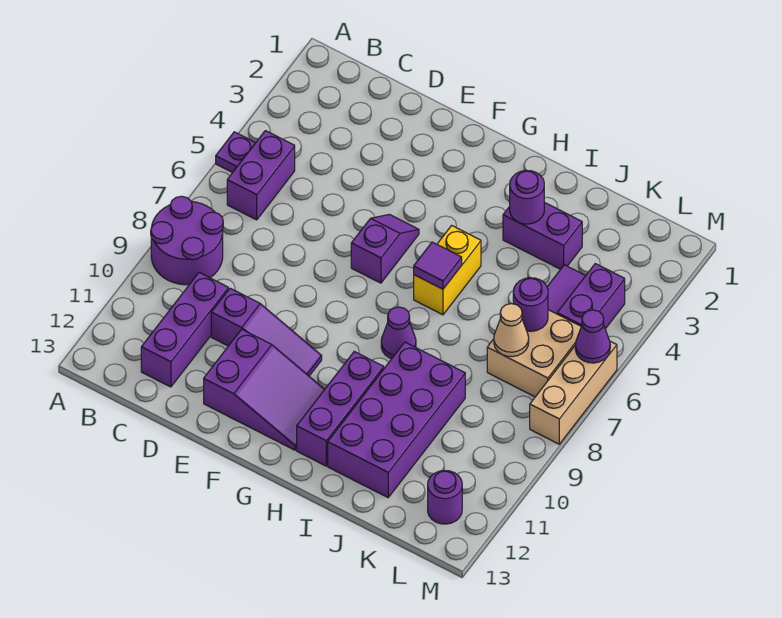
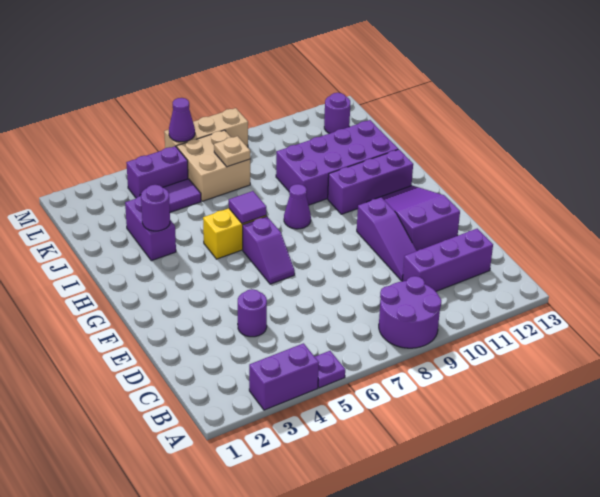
purple 1x2 brick [227,131,295,220] -> purple 1x2 brick moved to [249,343,319,410]
purple 1x3 slope [211,288,322,376] -> purple 1x3 slope turned to [357,197,416,281]
purple 1x2 slope [351,214,419,283] -> purple 1x2 slope turned to [243,216,295,284]
purple 1x1 round brick [513,278,548,331] -> purple 1x1 round brick moved to [238,289,267,337]
tan 1x1 cone [494,304,529,357] -> tan 1x1 plate [214,136,250,167]

